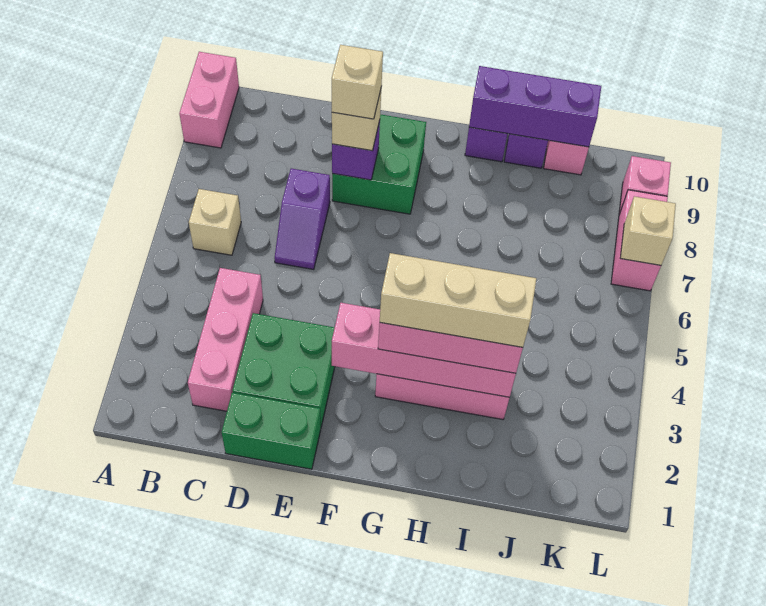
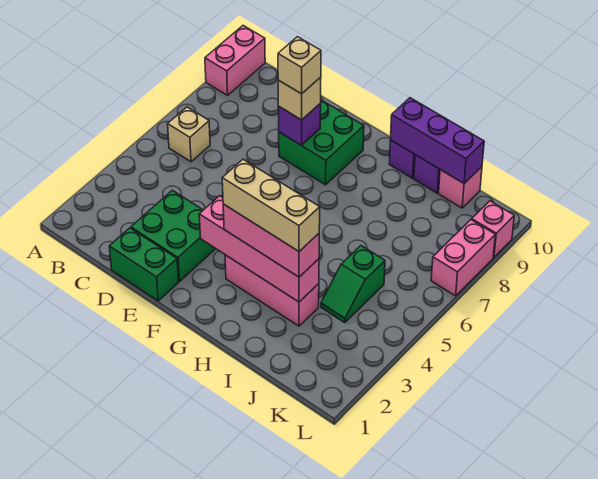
pink 1x3 brick [188,268,263,411] -> none
purple 1x2 slope [275,169,330,270] -> none
none -> green 1x2 slope [321,246,385,323]
tan 1x1 brick [620,196,676,265] -> none

